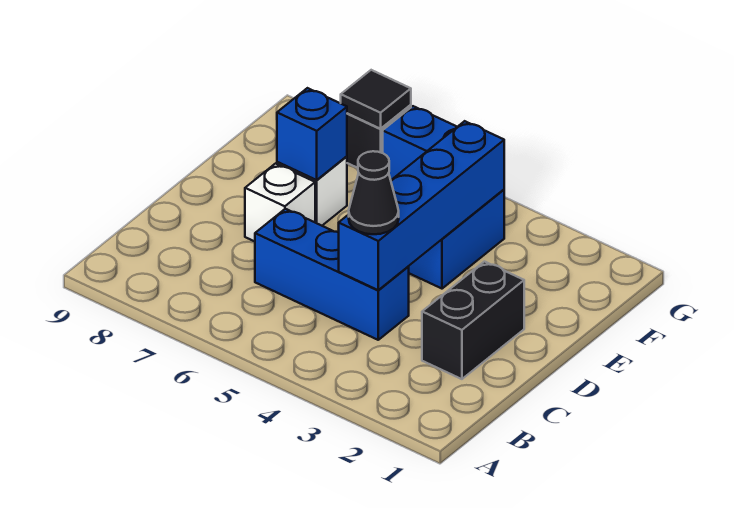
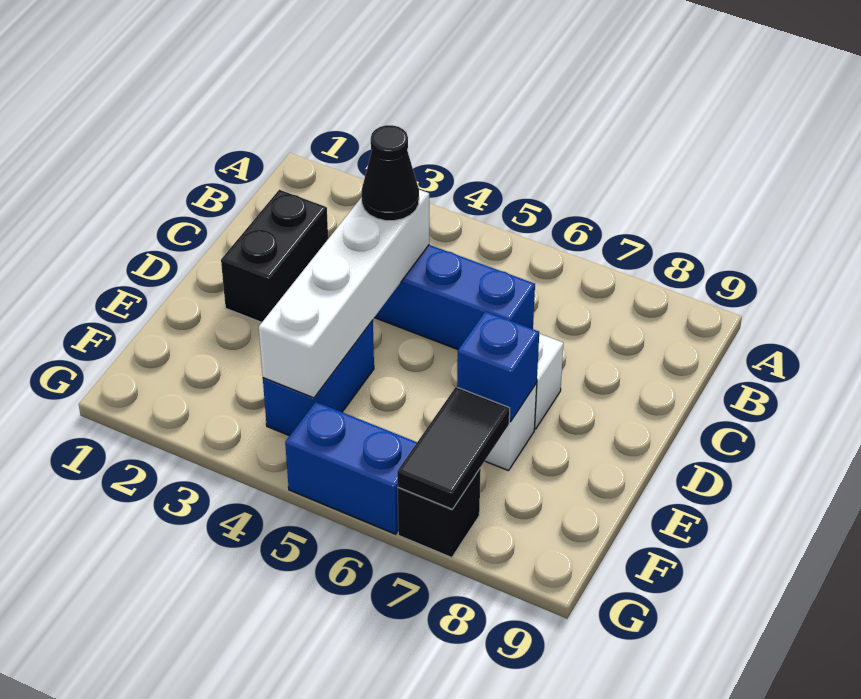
blue 1x4 brick [339,121,504,290] -> white 1x4 brick [259,190,429,398]
black 1x1 tile [341,70,411,129] -> black 1x2 tile [397,387,510,509]

